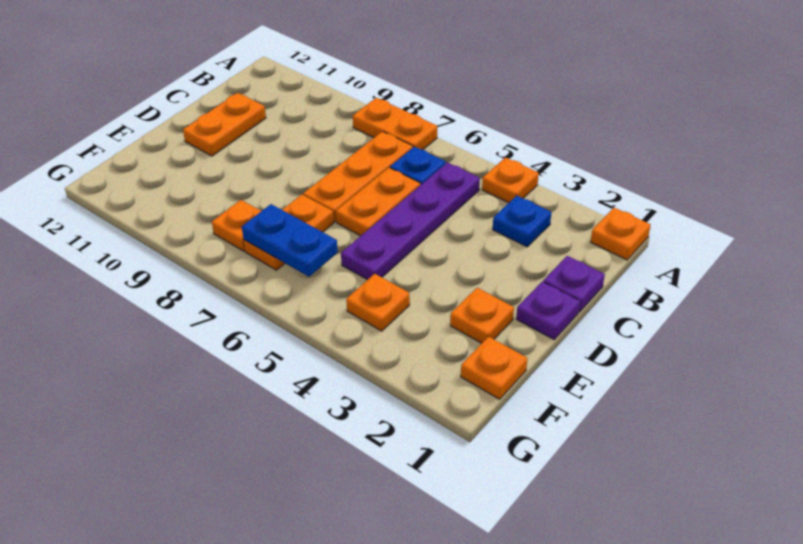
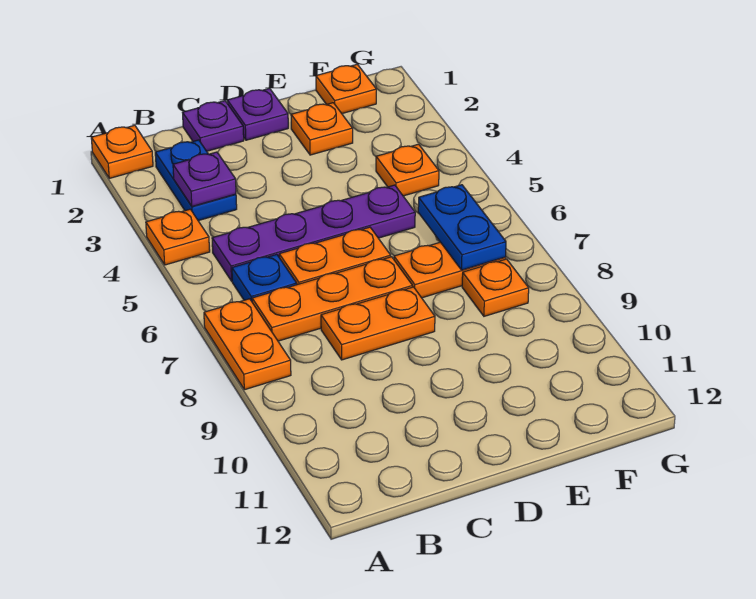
blue 1x1 plate [493,196,551,247] -> blue 1x2 plate [155,140,237,221]
none -> purple 1x1 plate [173,152,236,206]
orange 1x2 plate [183,93,266,156] -> orange 1x2 plate moved to [321,287,435,360]

